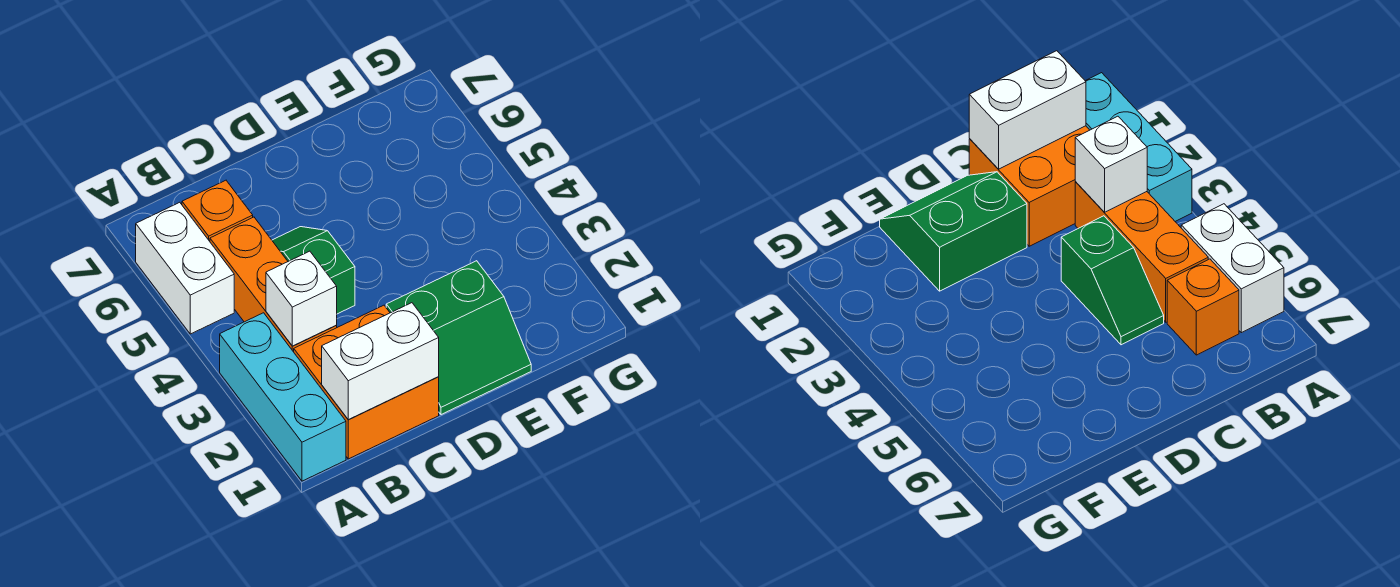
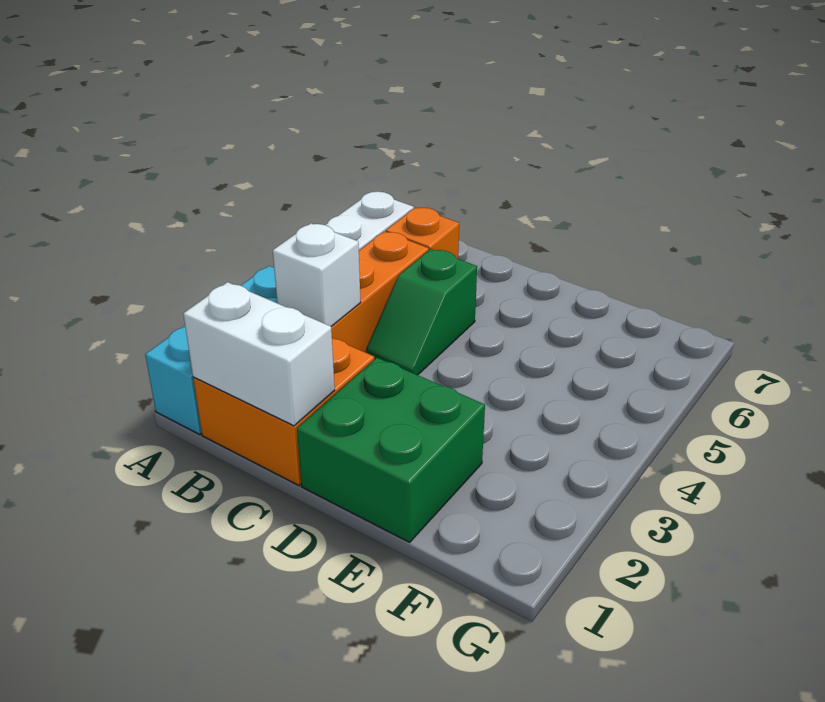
green 1x2 slope [272,227,355,314] -> green 1x2 slope turned to [366,249,477,375]
green 2x2 slope [386,261,531,415] -> green 2x2 brick [297,358,485,542]

